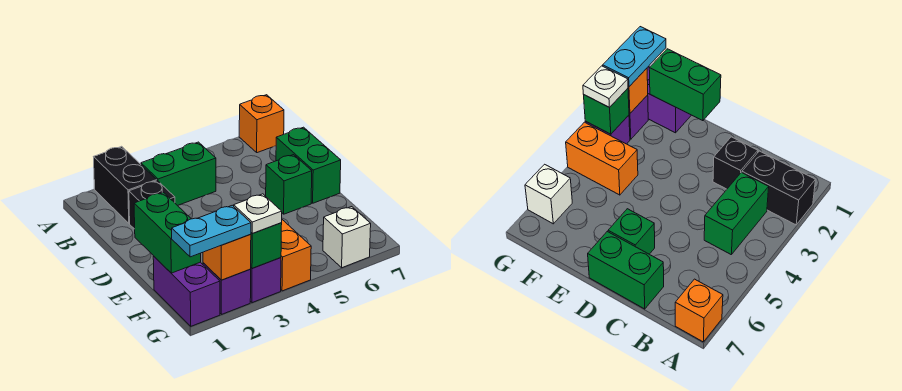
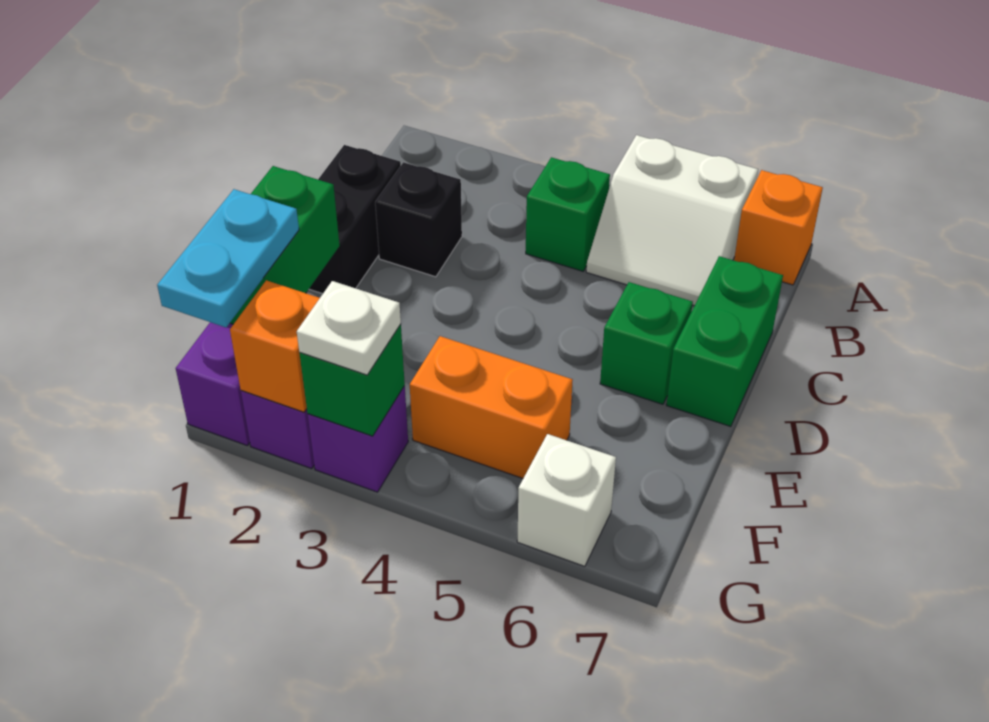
black 1x2 brick [94,146,157,223] -> black 1x2 brick moved to [309,145,401,294]
none -> white 2x2 slope [586,135,758,306]
green 1x2 brick [141,142,216,205] -> green 1x1 brick [526,157,610,271]
orange 1x2 brick [281,220,311,291] -> orange 1x2 brick turned to [410,336,573,478]
cyan 1x2 plate [172,205,251,257] -> cyan 1x2 plate turned to [157,189,299,327]

